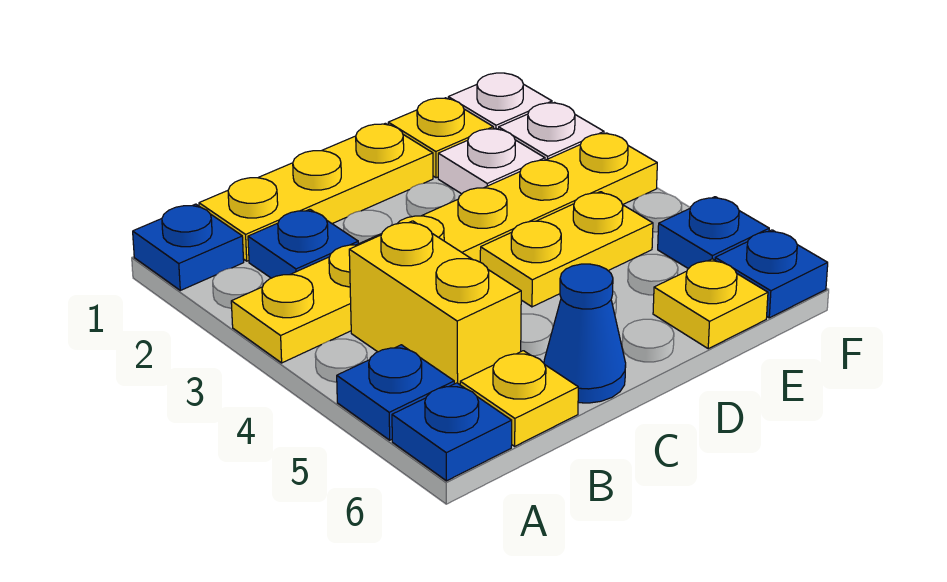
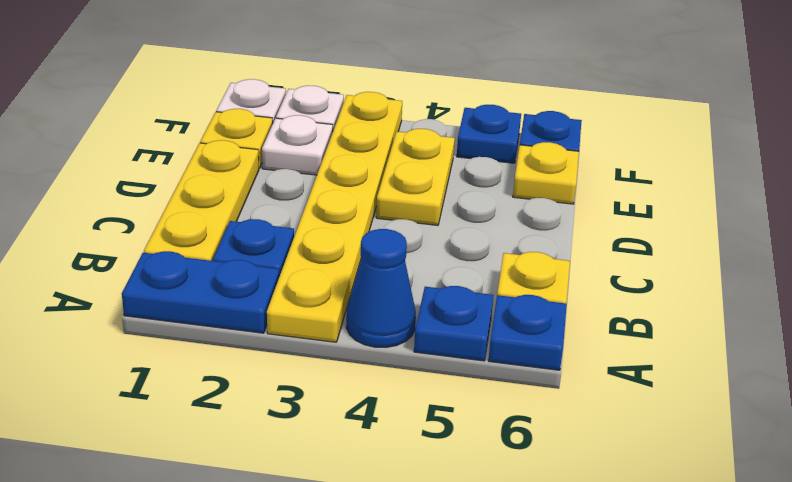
blue 1x1 plate [133,204,244,290] -> blue 1x2 plate [122,251,279,333]
yellow 1x2 brick [349,221,521,385] -> none
blue 1x1 cone [544,264,626,403] -> blue 1x1 cone moved to [346,229,416,347]

